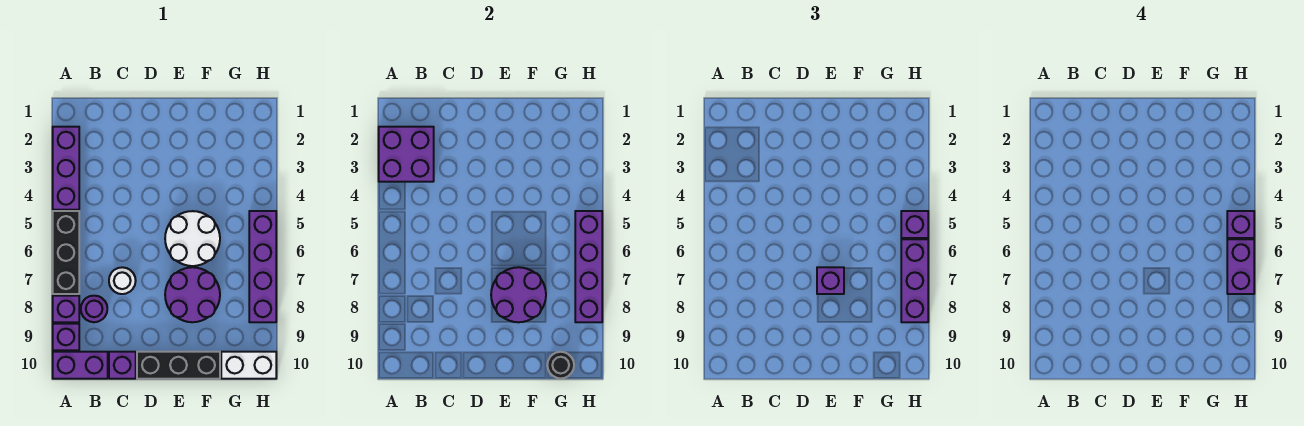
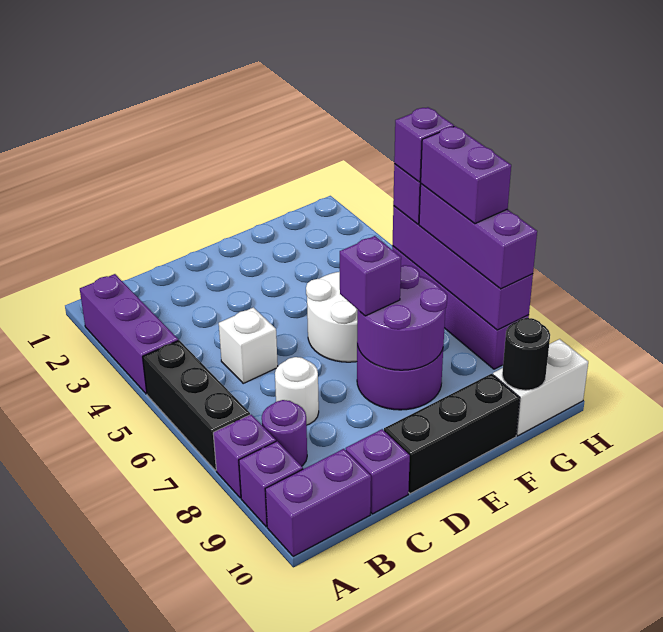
purple 2x2 brick [379,127,434,182] -> none
none -> white 1x1 brick [219,307,278,383]

